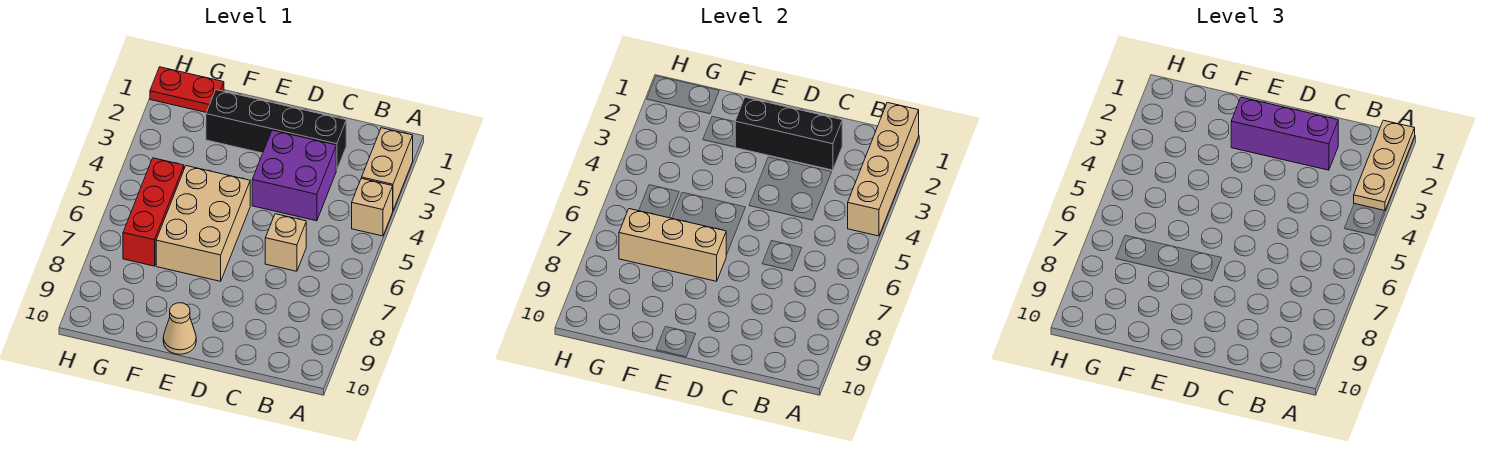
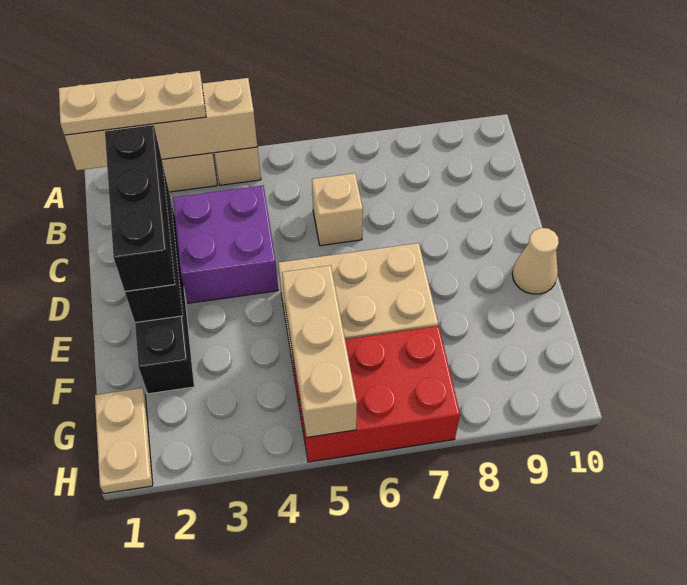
purple 1x3 brick [1231,97,1338,170] -> black 1x3 brick [105,125,175,291]
tan 1x3 brick [619,209,726,281] -> tan 1x3 brick moved to [282,265,357,438]
red 1x2 plate [150,67,224,113] -> tan 1x2 plate [95,388,153,494]
red 1x3 brick [123,158,184,266] -> red 2x3 brick [292,326,460,462]

